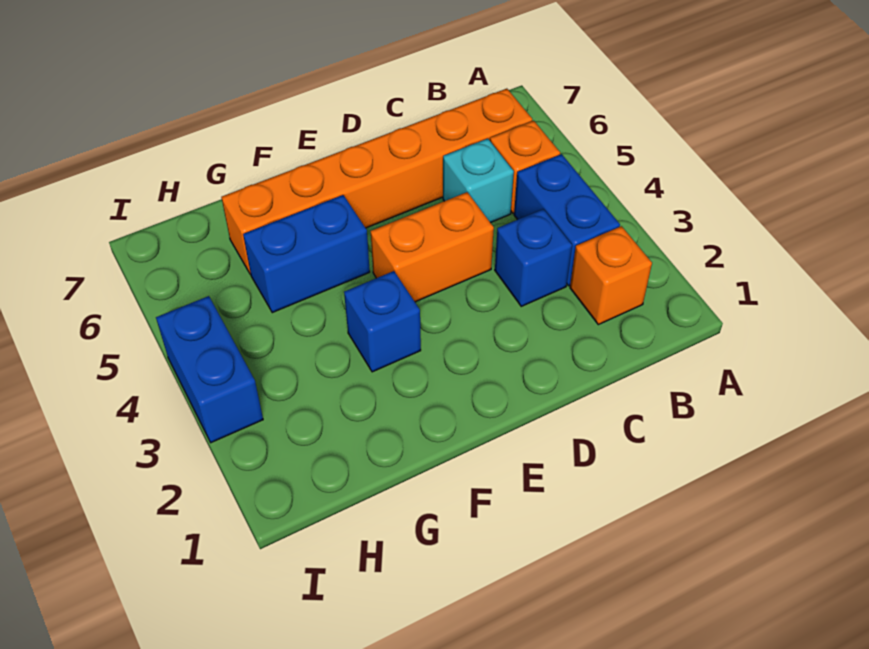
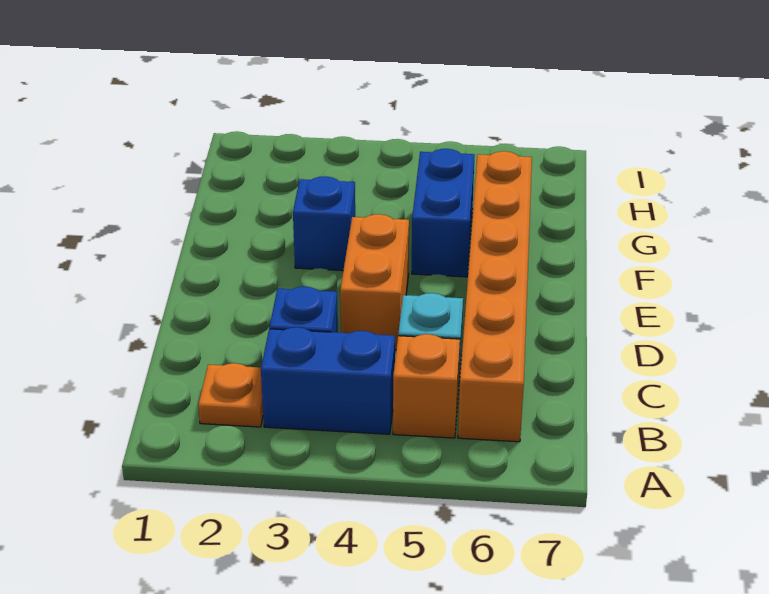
orange 1x1 brick [570,226,652,325] -> orange 1x1 plate [198,363,263,427]
blue 1x2 brick [156,296,263,443] -> none

